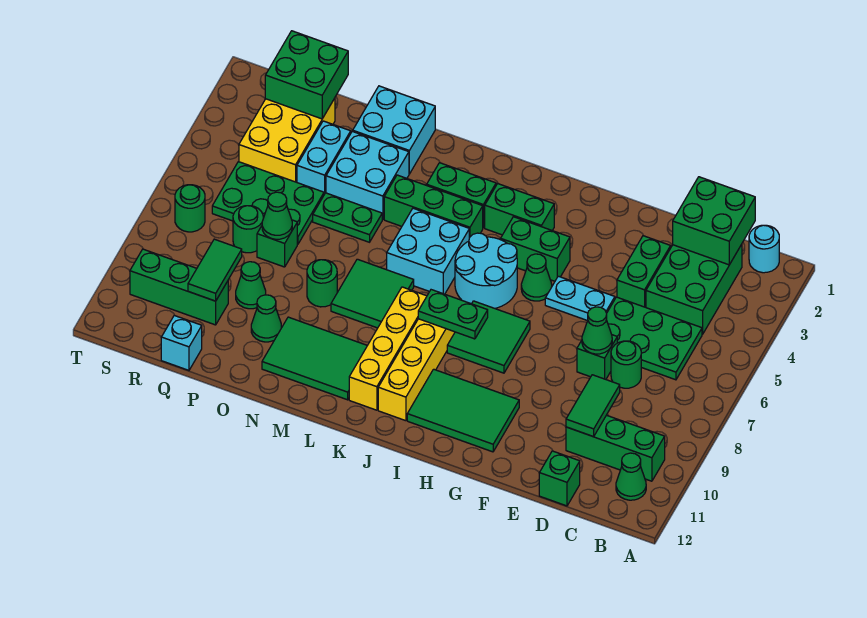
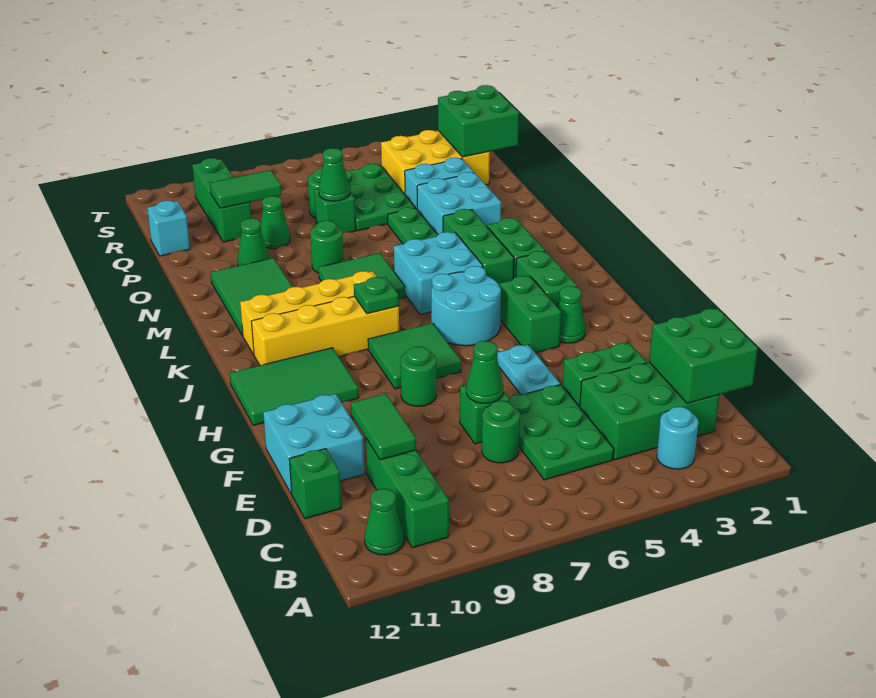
cyan 1x1 round brick [749,225,779,273] -> cyan 1x1 round brick moved to [657,407,698,469]
green 1x2 tile [566,375,620,437] -> green 1x2 tile turned to [351,394,416,460]
green 2x3 tile [407,369,519,452] -> green 2x3 tile turned to [230,348,359,425]
green 1x1 cone [521,254,552,301] -> green 1x1 cone moved to [558,286,585,343]
green 1x2 plate [418,290,488,339] -> green 1x1 plate [354,277,399,314]
cyan 2x2 brick [353,86,435,174] -> cyan 2x2 brick moved to [263,394,365,494]
green 1x1 round brick [175,185,205,232] -> green 1x1 round brick moved to [400,347,436,406]

